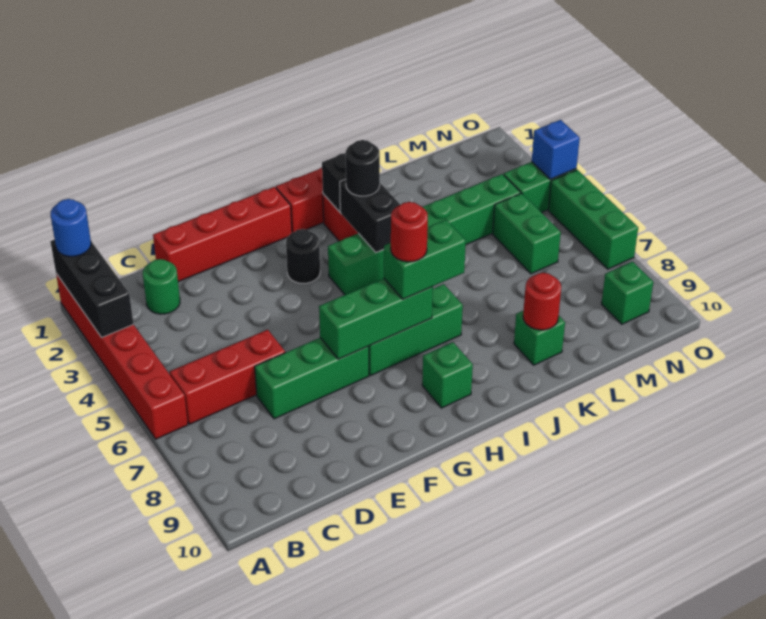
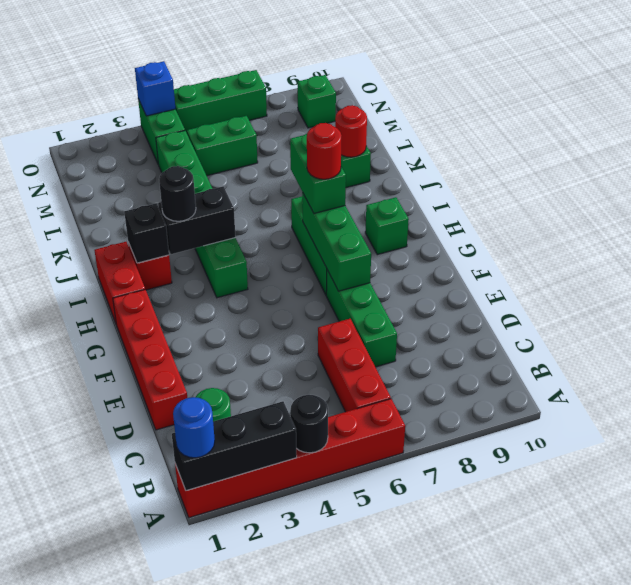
black 1x1 round brick [286,229,320,283] -> black 1x1 round brick moved to [290,395,328,453]

